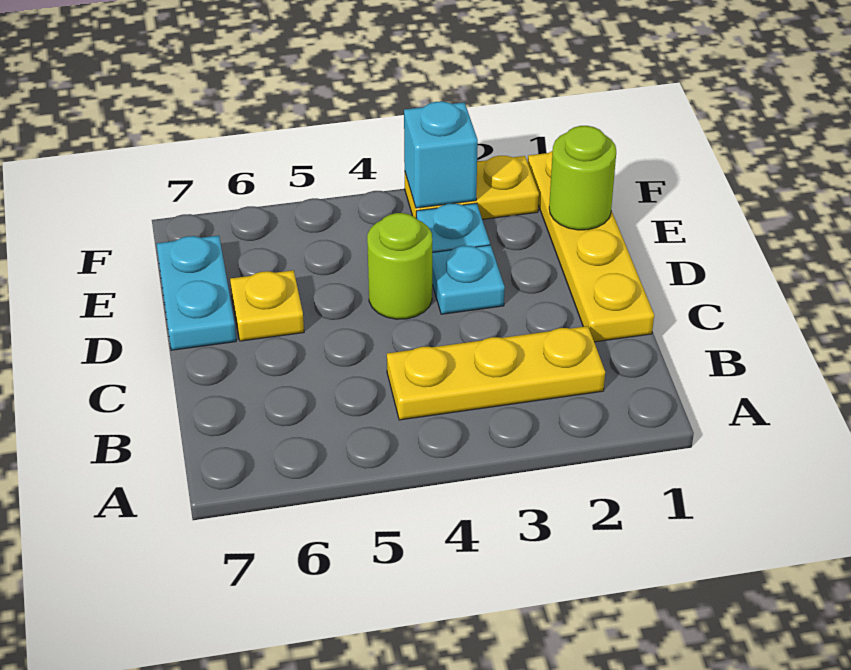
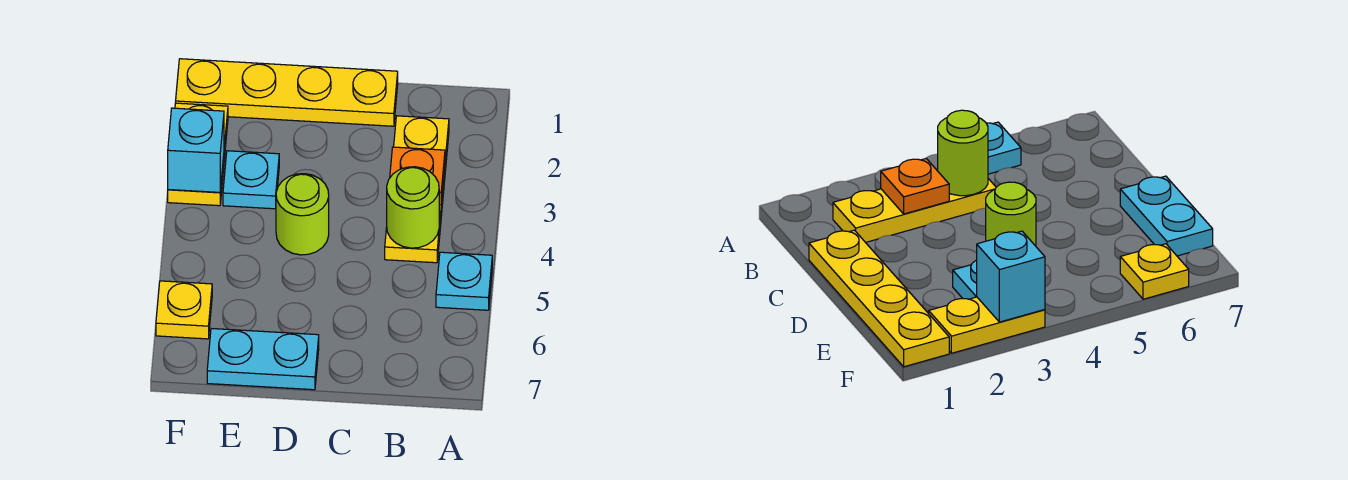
none -> orange 1x1 plate [390,147,445,205]
cyan 1x1 plate [432,245,505,314] -> cyan 1x1 plate moved to [436,252,492,310]
yellow 1x1 plate [230,270,304,341] -> yellow 1x1 plate moved to [156,281,212,339]
lime 1x1 round brick [549,126,616,230] -> lime 1x1 round brick moved to [387,167,439,248]

